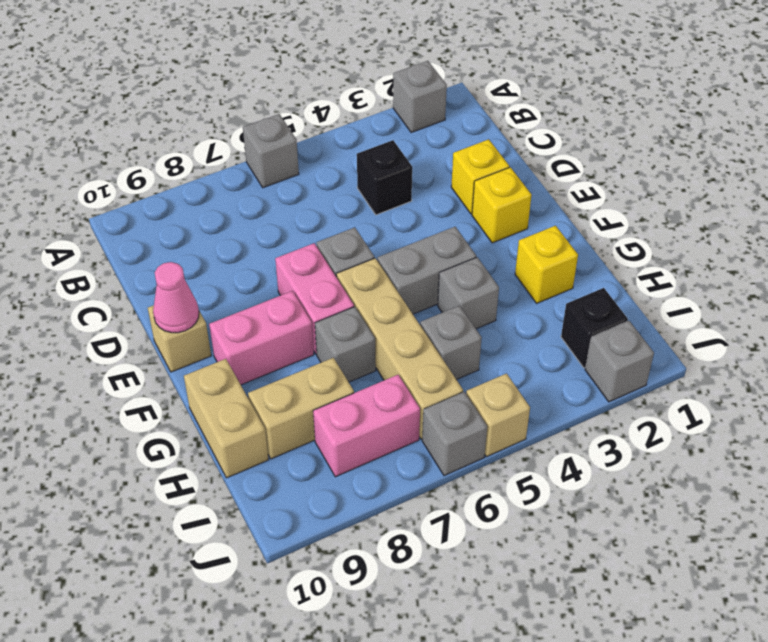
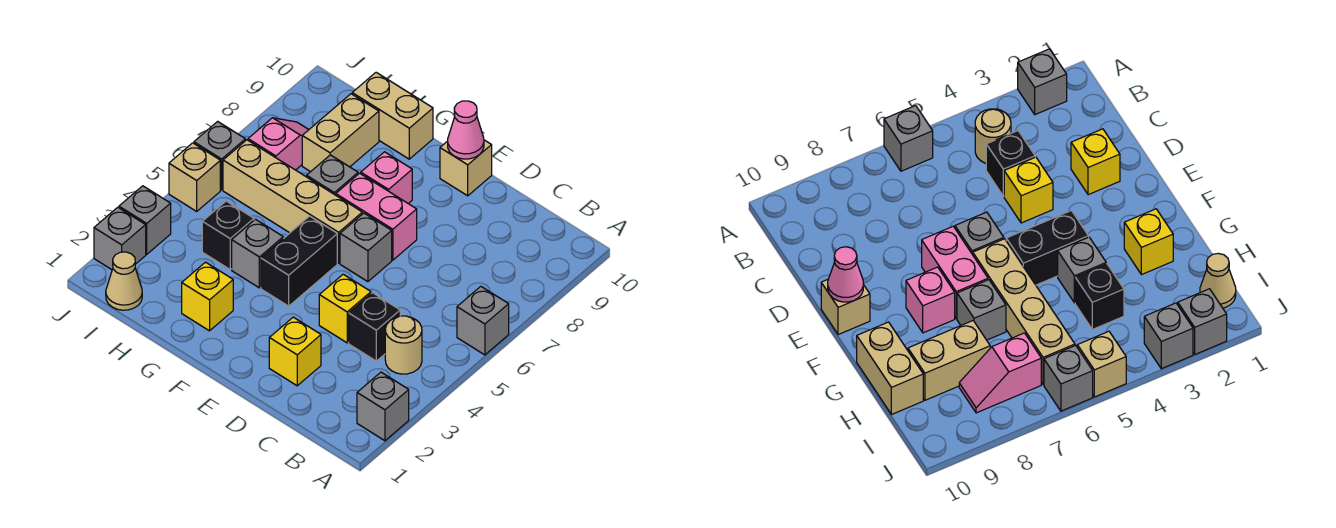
none -> tan 1x1 round brick [385,316,422,374]
yellow 1x1 brick [472,167,532,243] -> yellow 1x1 brick moved to [319,274,371,343]
grey 1x2 brick [377,227,476,314] -> black 1x2 brick [261,216,337,306]
pink 1x2 brick [209,291,314,385] -> pink 1x1 brick [361,152,412,204]
grey 1x1 brick [420,306,482,380] -> grey 1x1 brick moved to [119,186,171,254]
none -> tan 1x1 cone [106,252,142,310]
black 1x1 brick [561,288,628,368] -> black 1x1 brick moved to [202,201,254,269]
pink 1x2 brick [313,375,420,477] -> pink 1x2 slope [248,118,309,170]

